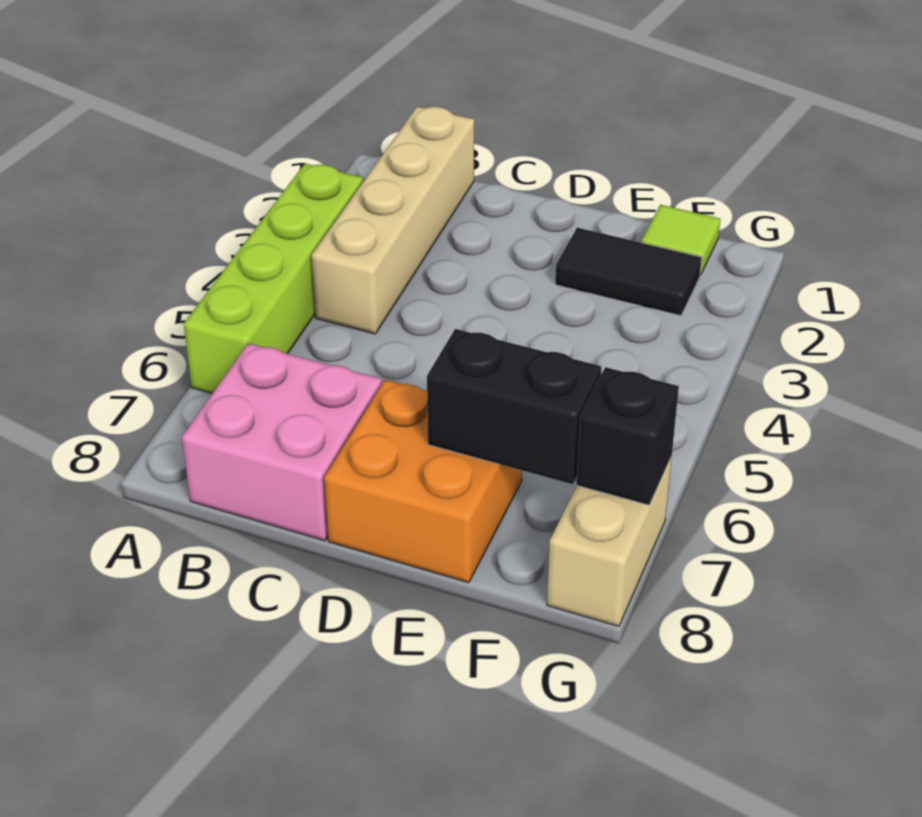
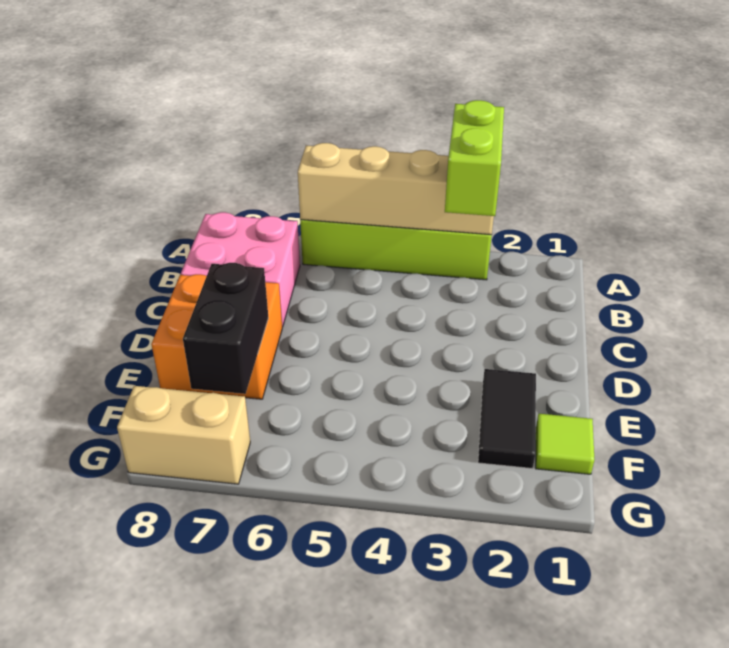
none -> lime 1x2 brick [445,100,504,216]
tan 1x4 brick [311,106,474,334] -> tan 1x4 brick moved to [298,143,494,235]
black 1x1 brick [577,367,679,505] -> none

